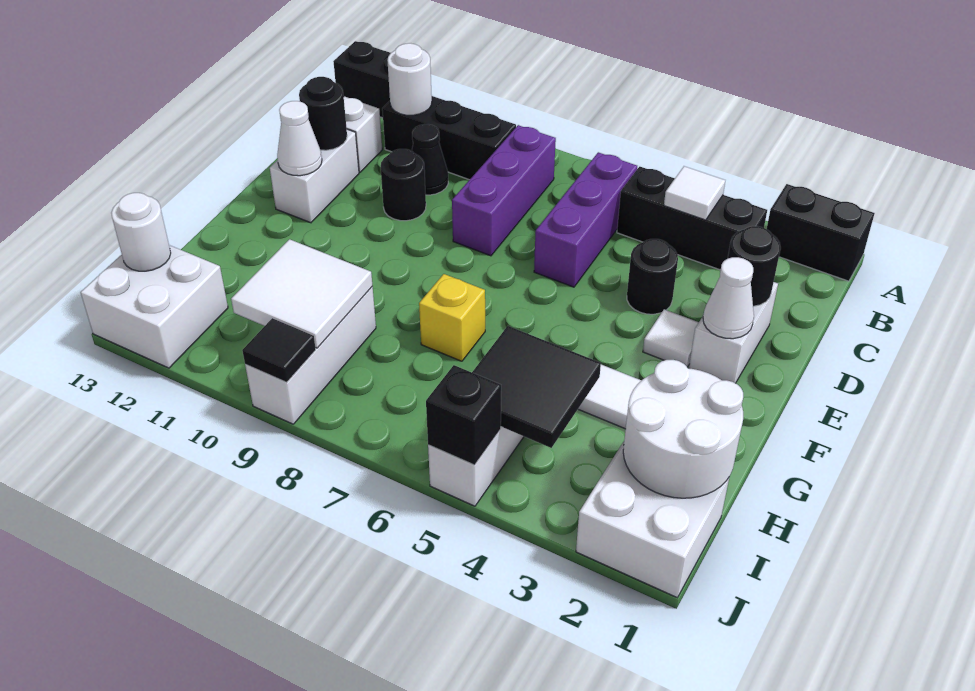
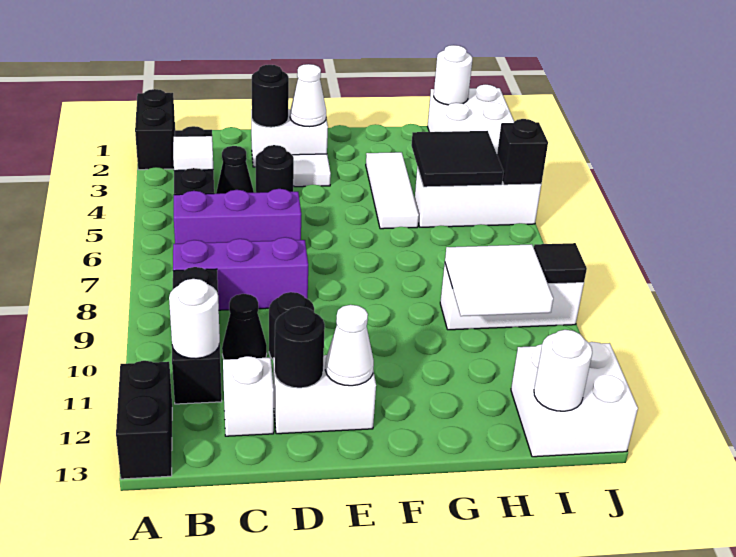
none -> black 1x1 cone [216,146,254,194]
yellow 1x1 brick [419,274,485,361] -> none
white 2x2 round brick [623,360,743,498] -> white 1x1 round brick [434,45,472,105]

